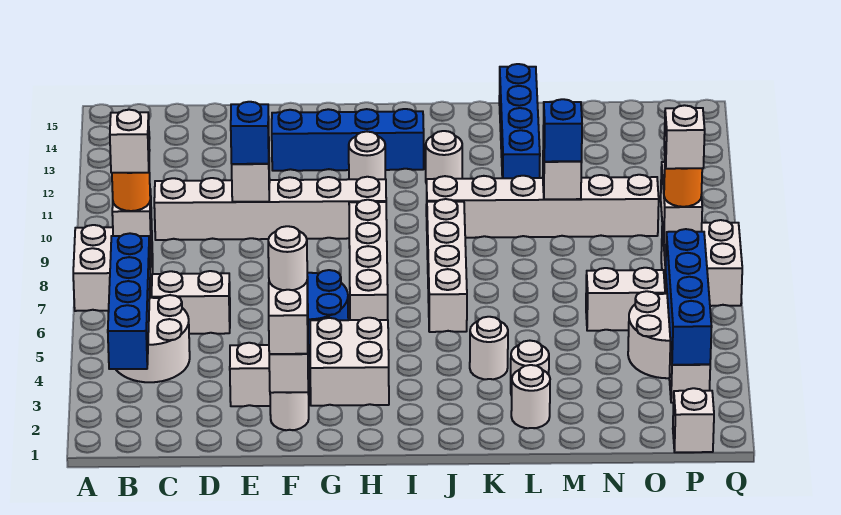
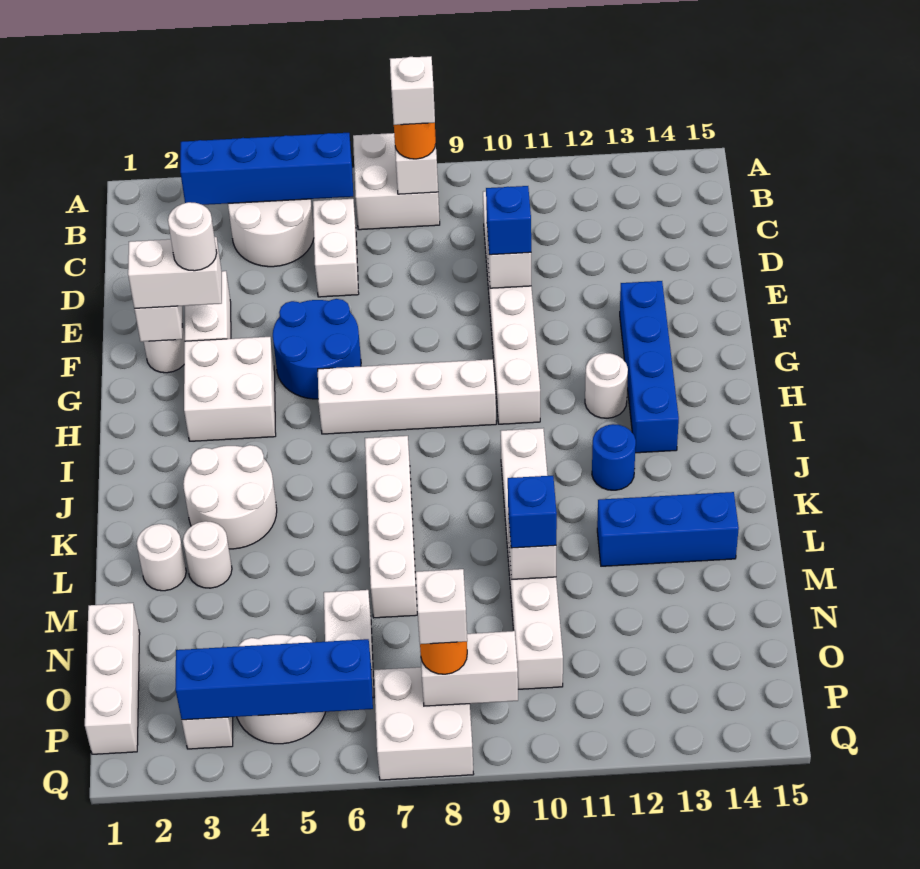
white 1x4 brick [427,199,467,332] -> white 1x4 brick turned to [365,436,417,618]
white 1x1 round brick [426,131,462,184] -> blue 1x1 round brick [592,424,636,490]
white 1x1 round brick [470,317,508,379] -> white 2x2 round brick [183,445,277,549]
blue 1x4 brick [499,64,540,178] -> blue 1x3 brick [597,492,739,566]
white 1x1 brick [673,388,714,452] -> white 1x3 brick [85,603,140,754]

